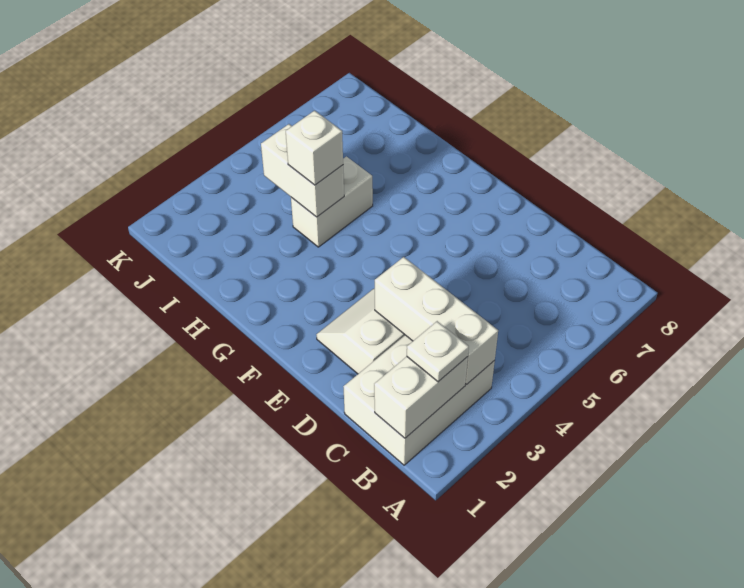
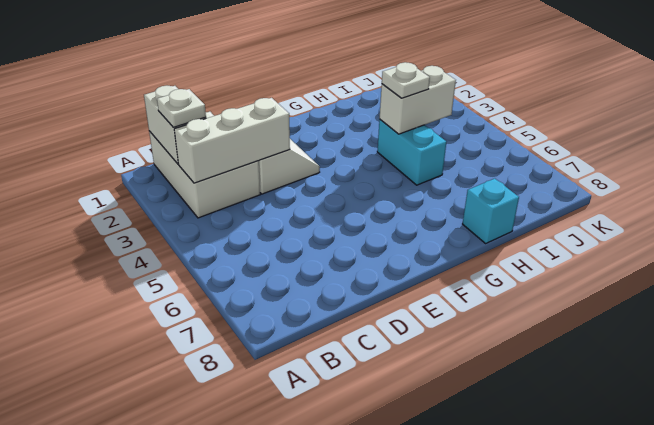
white 1x2 brick [291,156,373,247] -> cyan 1x2 brick [377,120,446,185]
white 1x1 brick [286,111,343,185] -> white 1x1 plate [382,62,430,98]
none -> cyan 1x1 brick [463,178,519,243]

